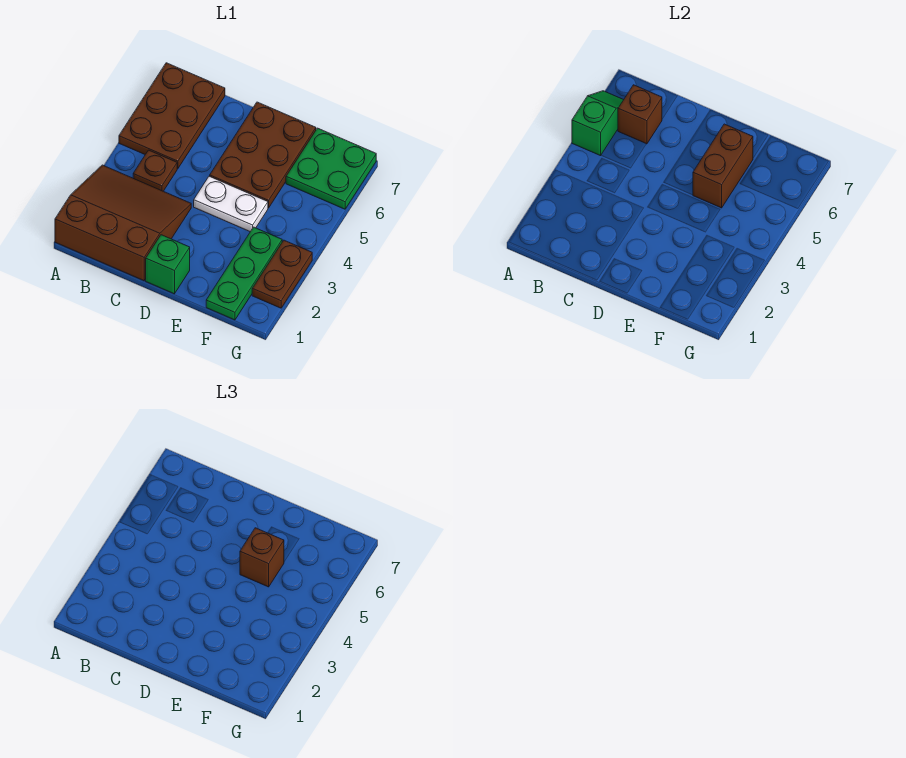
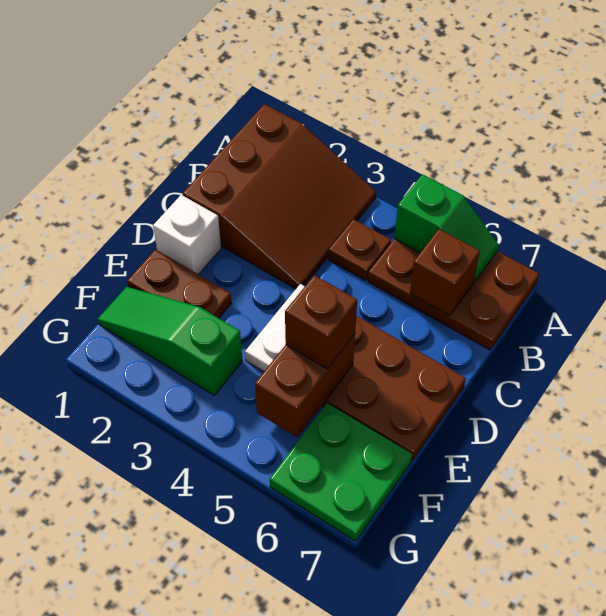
green 1x1 brick [146,235,190,294] -> white 1x1 brick [153,195,221,274]
brown 1x2 brick [693,124,753,208] -> brown 1x2 brick turned to [255,334,355,437]
green 1x3 plate [206,227,282,320] -> green 1x3 slope [98,287,242,395]
brown 1x2 plate [252,240,312,308] -> brown 1x2 plate moved to [127,249,232,318]

